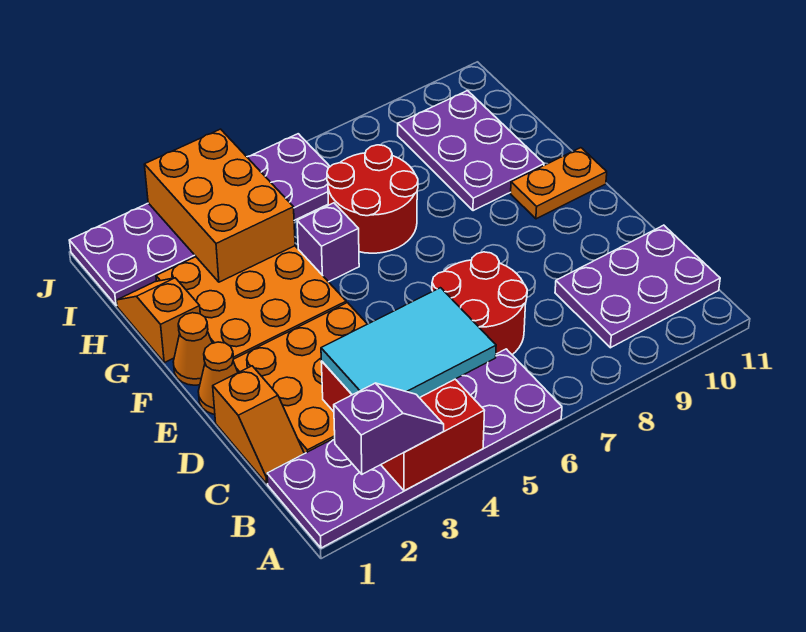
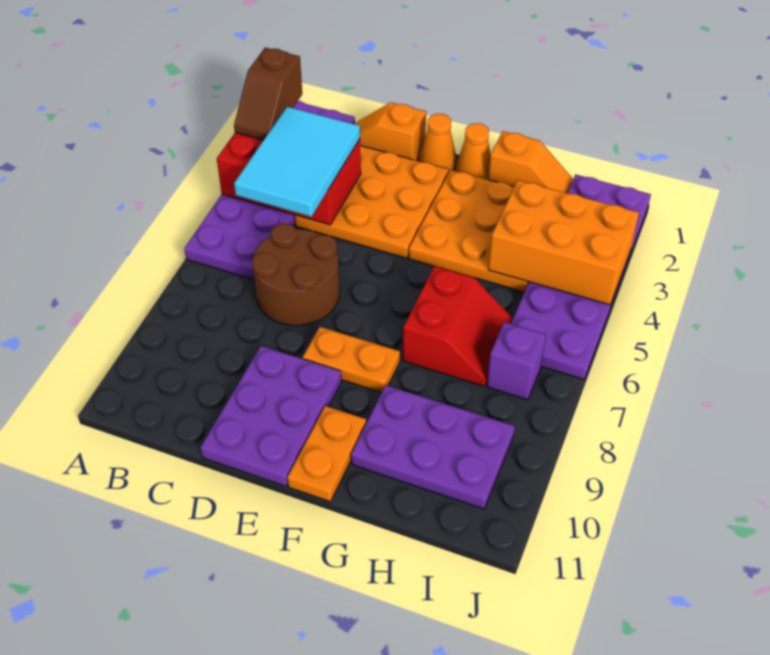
purple 1x2 slope [334,383,444,474] -> brown 1x2 slope [234,48,302,140]
purple 2x3 plate [555,225,720,348] -> purple 2x3 plate moved to [200,346,342,486]
red 2x2 round brick [432,252,527,355] -> brown 2x2 round brick [252,224,339,326]
none -> orange 1x2 plate [303,327,400,393]
purple 1x1 brick [297,203,359,282] -> purple 1x1 brick moved to [487,322,546,400]
red 2x2 round brick [327,145,418,253] -> red 2x2 slope [403,266,512,386]

